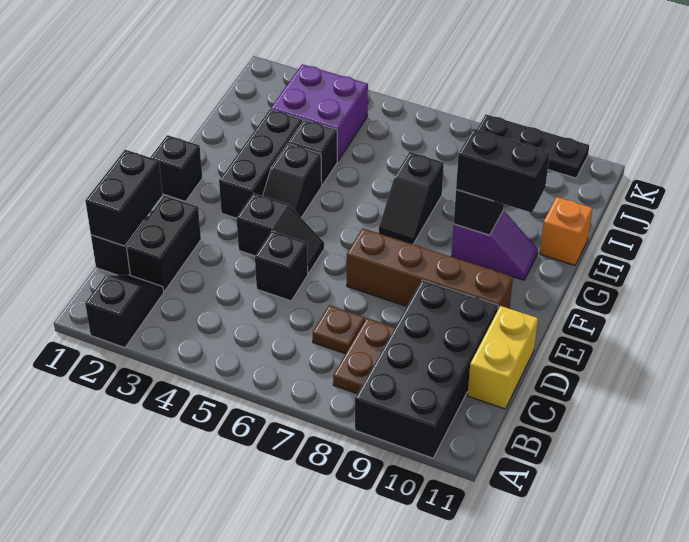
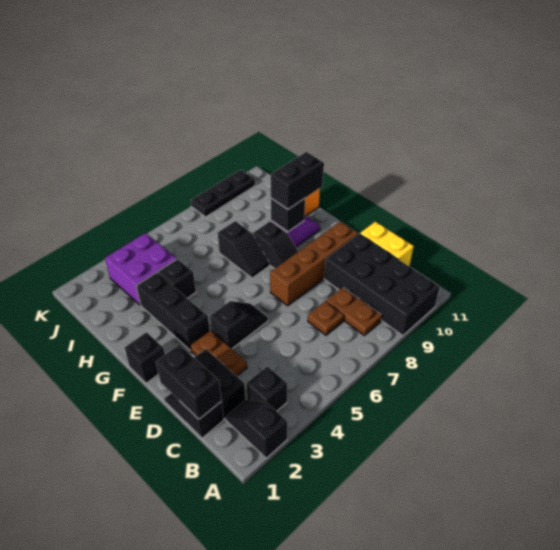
none -> brown 1x2 plate [190,330,247,376]
black 1x1 brick [255,231,308,301] -> black 1x1 brick moved to [246,366,287,411]
black 1x2 slope [263,144,322,217] -> black 1x2 slope moved to [253,221,298,269]

